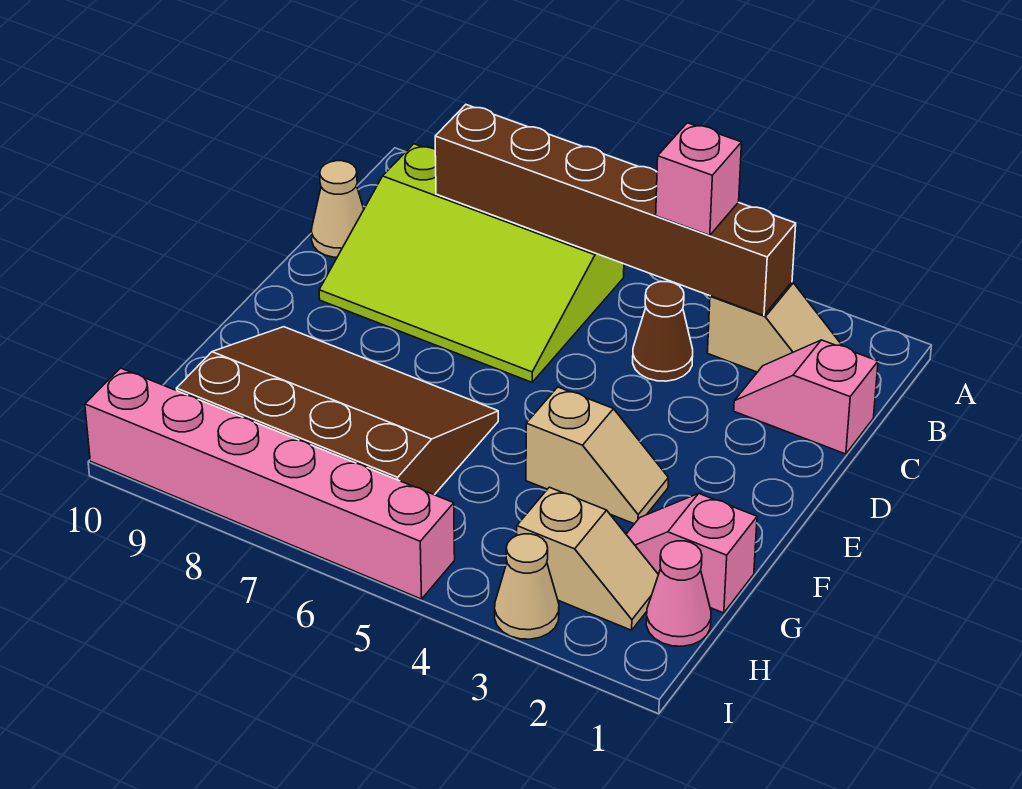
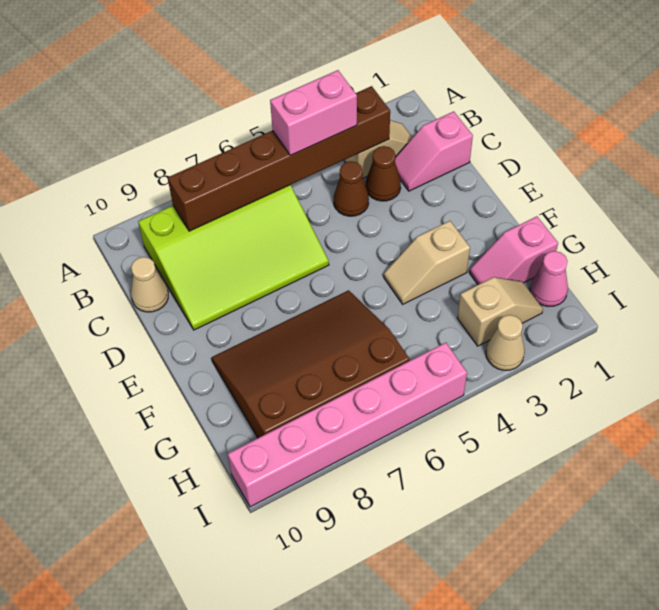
pink 1x1 brick [656,123,742,235] -> pink 1x2 brick [270,70,357,155]
none -> brown 1x1 cone [366,146,401,201]
tan 1x2 slope [526,387,668,524] -> tan 1x2 slope turned to [384,221,470,304]

